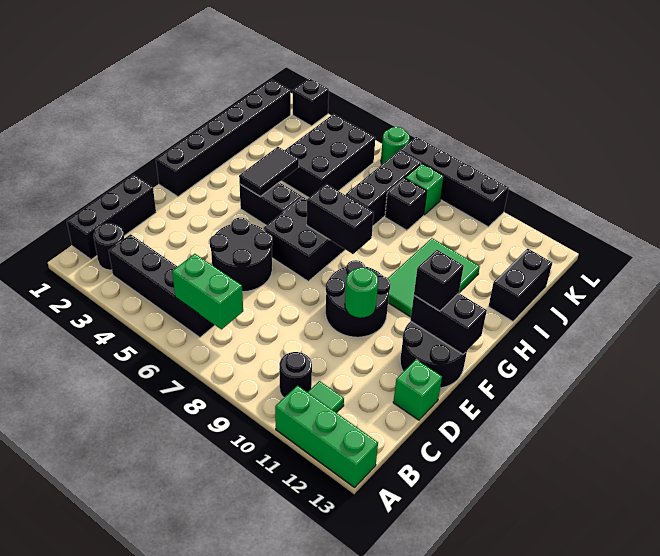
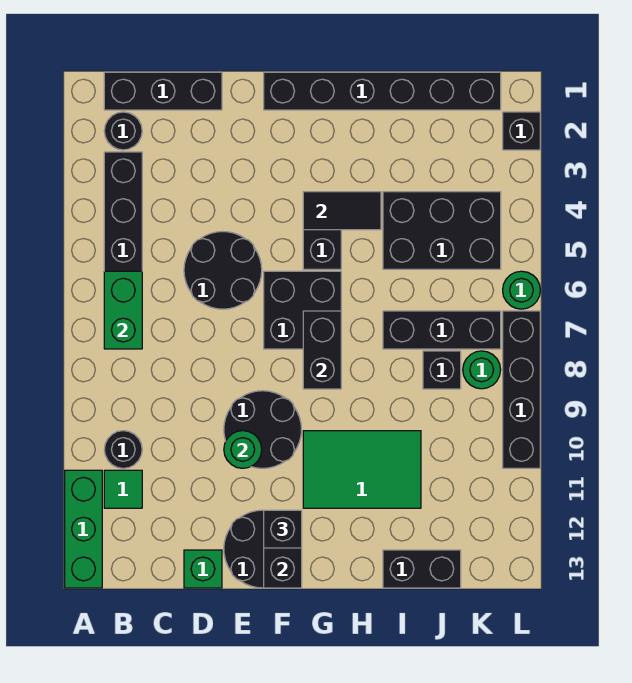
green 1x1 brick [405,164,444,215] -> green 1x1 round brick [463,351,501,389]

